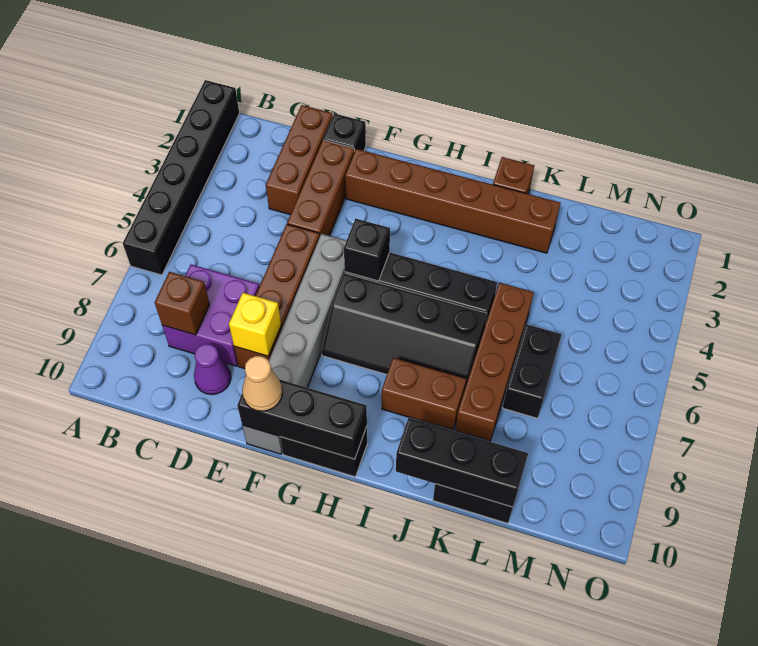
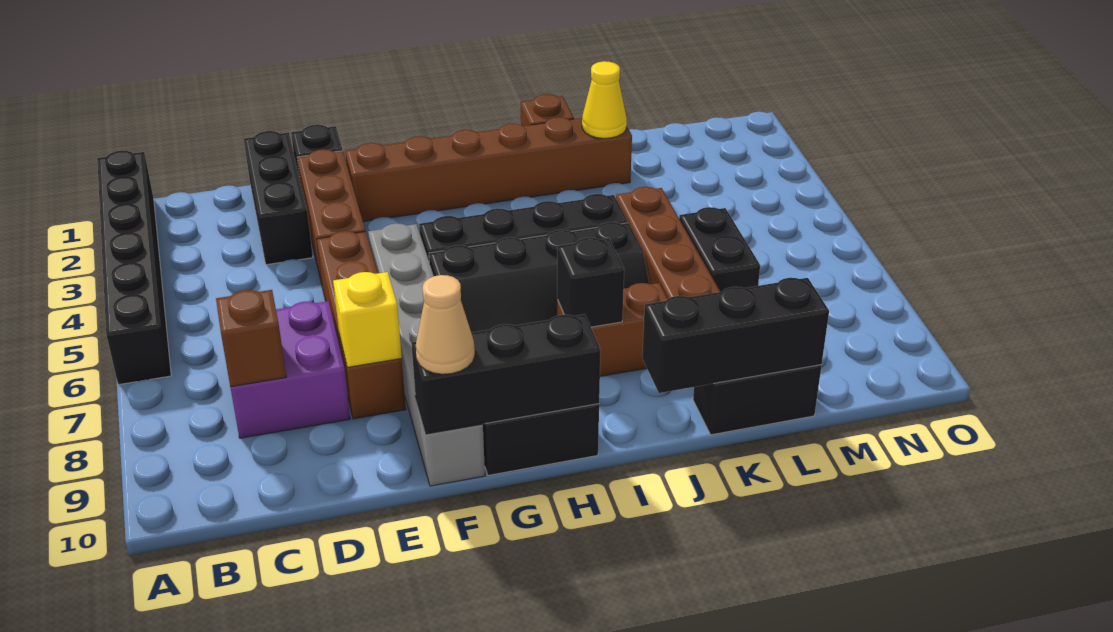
brown 1x3 brick [266,105,333,215] -> black 1x3 brick [244,131,313,265]
purple 1x1 cone [194,344,231,395] -> none
black 1x1 brick [344,219,390,281] -> black 1x1 brick moved to [557,238,624,327]
none -> yellow 1x1 cone [582,61,627,138]

